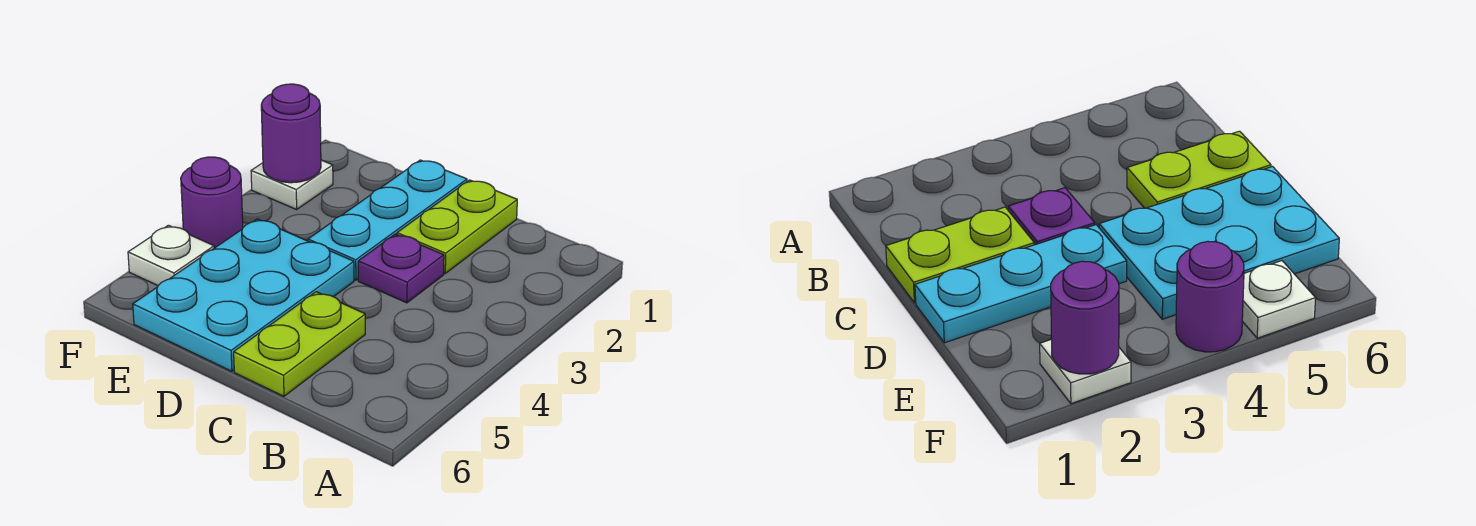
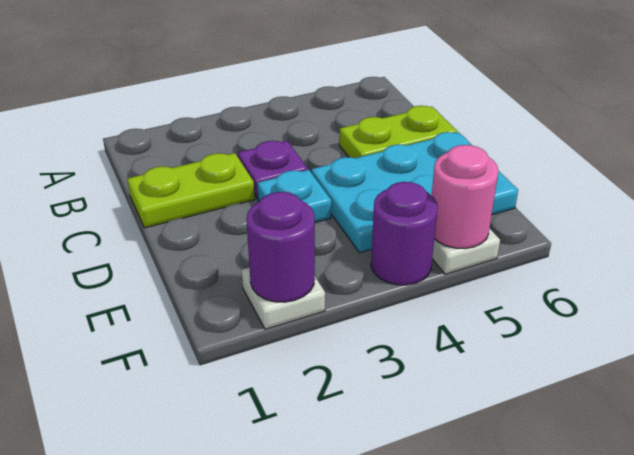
cyan 1x3 plate [308,160,467,280] -> cyan 1x1 plate [257,170,331,223]
none -> pink 1x1 round brick [431,145,498,248]

